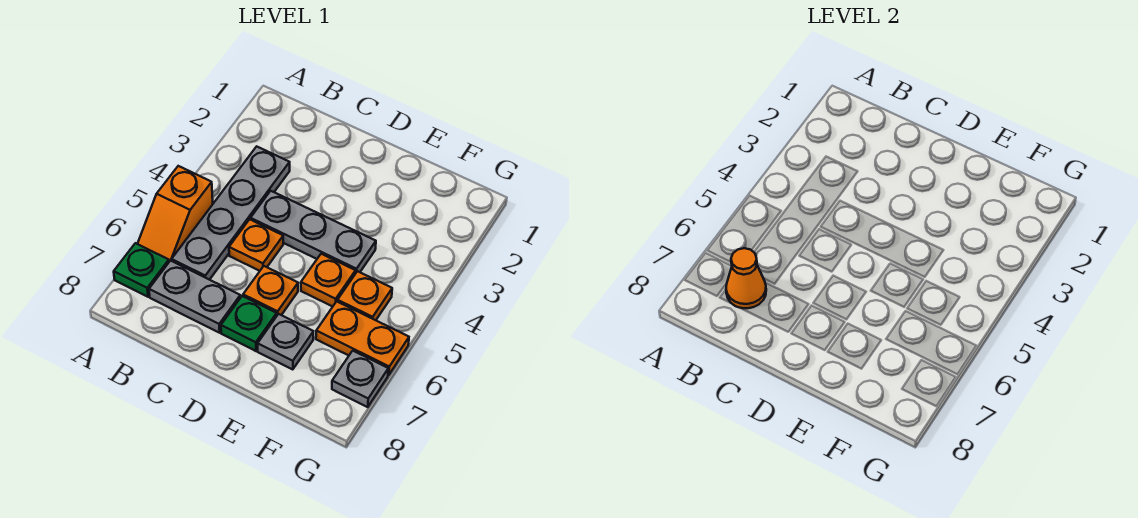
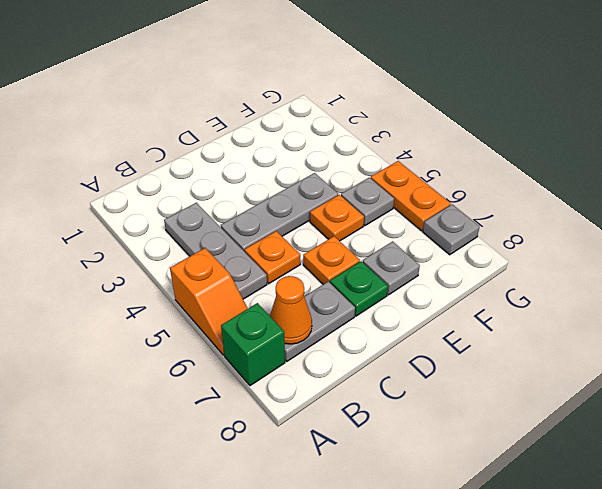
green 1x1 plate [114,243,169,297] -> green 1x1 brick [221,303,285,386]
grey 1x4 plate [172,146,290,280] -> grey 1x3 plate [164,203,267,299]
orange 1x1 plate [337,271,392,320] -> grey 1x1 plate [341,178,394,226]
orange 1x2 plate [316,301,409,375] -> orange 1x2 plate turned to [371,161,451,231]

